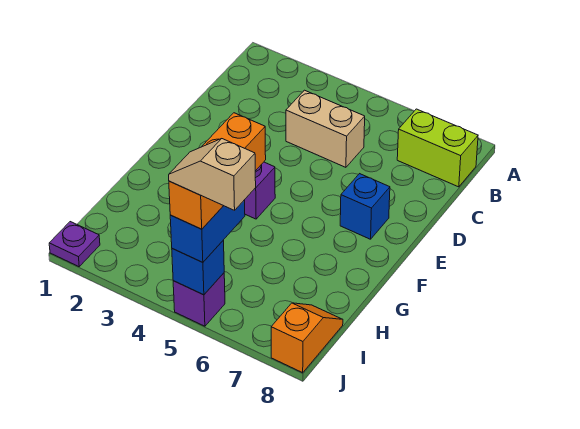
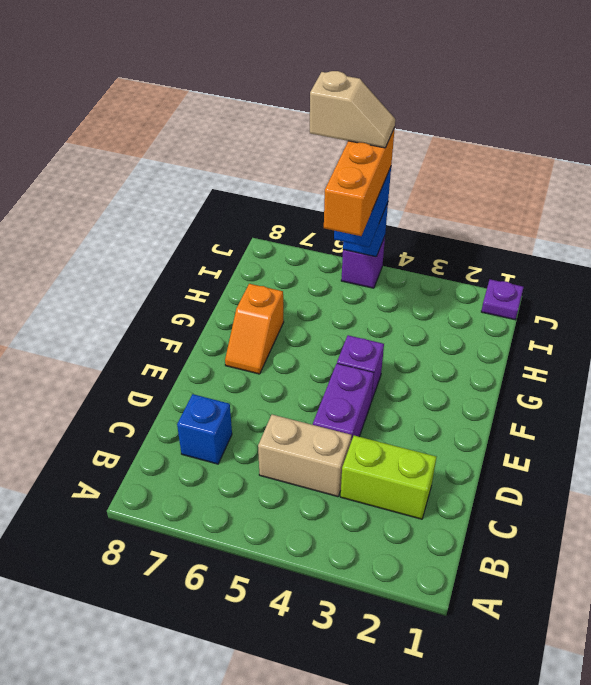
lime 1x2 brick [397,109,478,187] -> lime 1x2 brick moved to [340,436,436,519]
none -> purple 1x2 brick [313,364,374,441]
blue 1x1 brick [340,174,390,239] -> blue 1x1 brick moved to [177,394,232,464]
orange 1x2 slope [271,303,343,373] -> orange 1x2 slope moved to [225,284,284,374]

